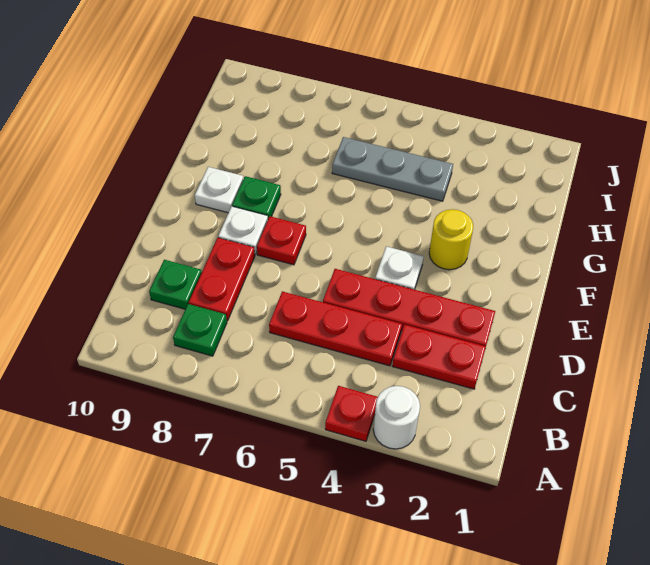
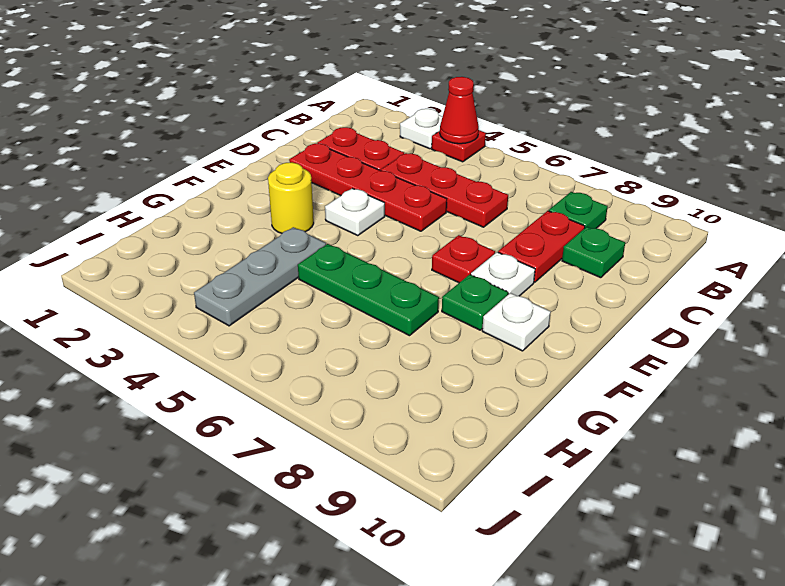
white 1x1 round brick [373,386,420,449] -> white 1x1 plate [400,109,443,149]
none -> red 1x1 cone [440,77,479,144]
none -> green 1x3 plate [298,244,439,336]
grey 1x3 plate [332,137,453,201] -> grey 1x3 plate turned to [194,227,326,326]

